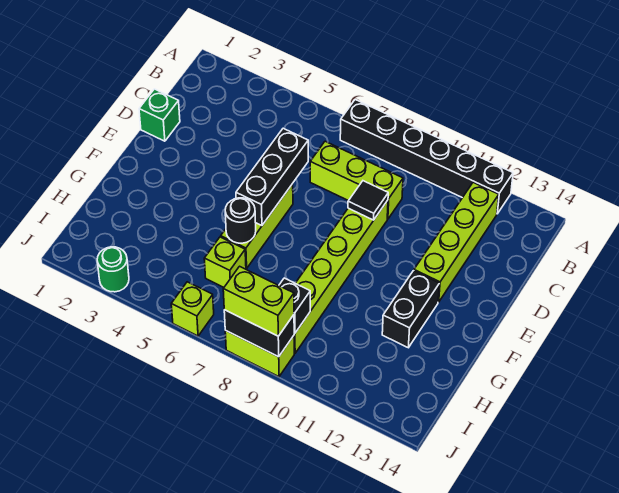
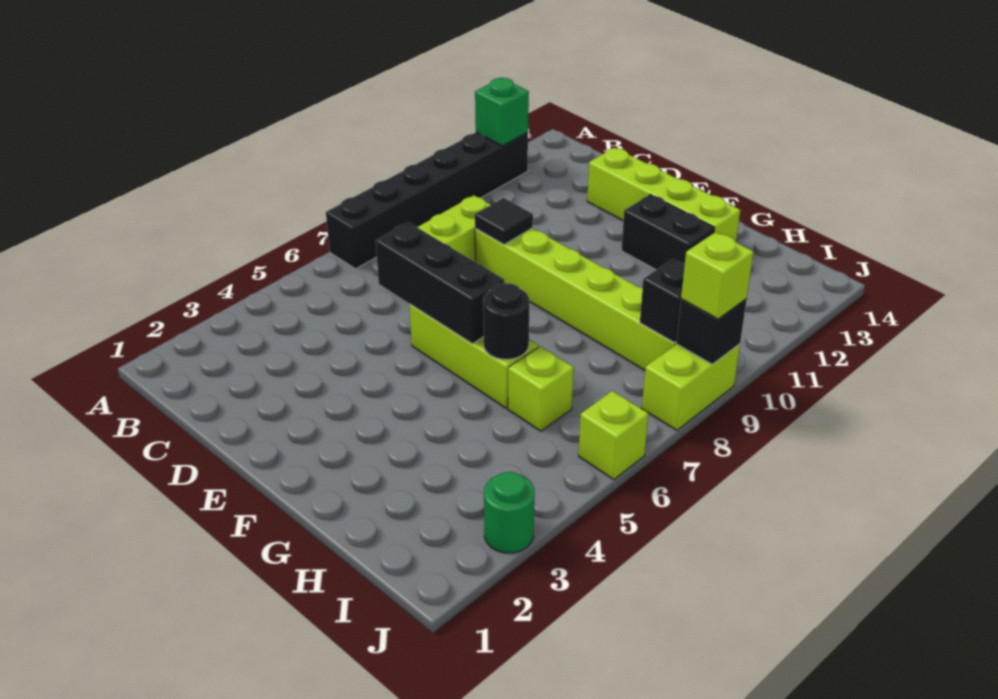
lime 1x4 brick [414,183,499,302] -> lime 1x4 brick moved to [587,148,740,242]
green 1x1 brick [139,89,180,141] -> green 1x1 brick moved to [475,78,529,146]
black 1x2 brick [224,310,294,357] -> black 1x1 brick [676,299,747,364]
lime 1x2 brick [223,266,294,336] -> lime 1x1 brick [681,232,754,319]

